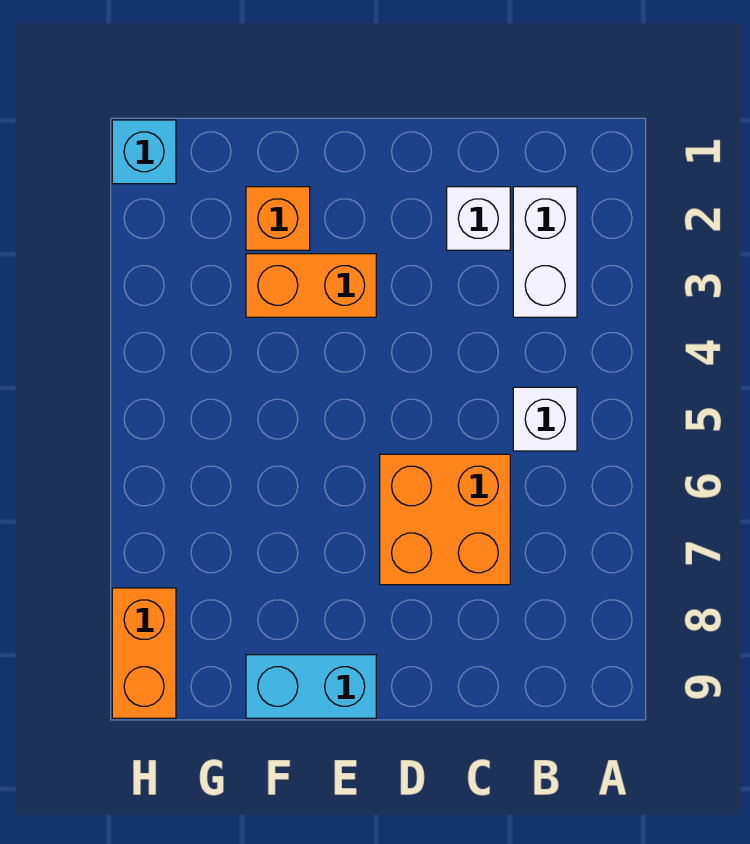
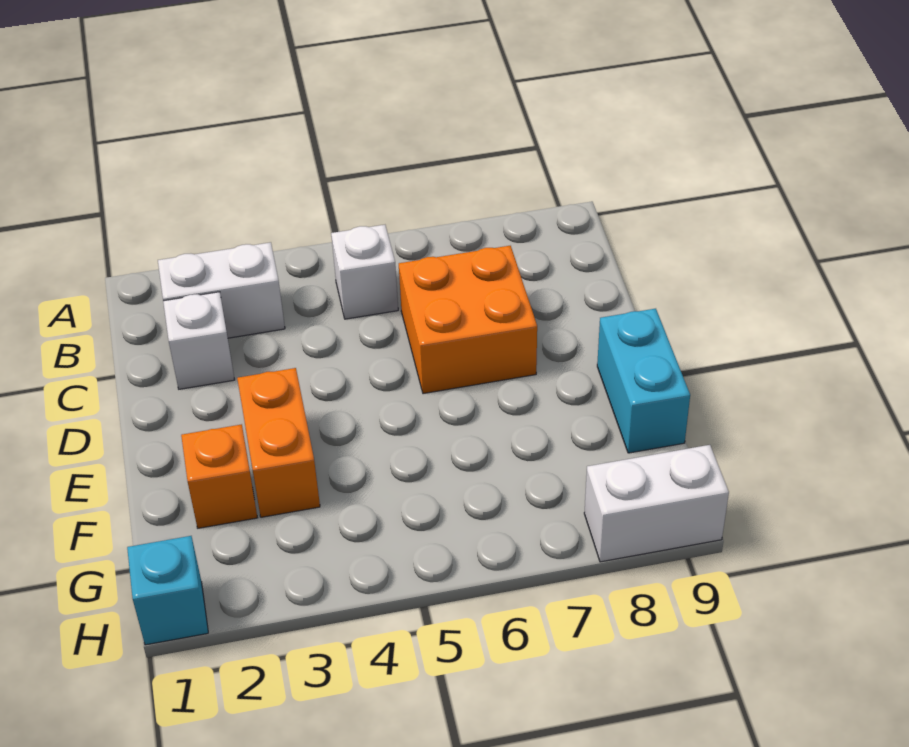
orange 1x2 brick [112,588,176,718] -> white 1x2 brick [584,445,729,562]

